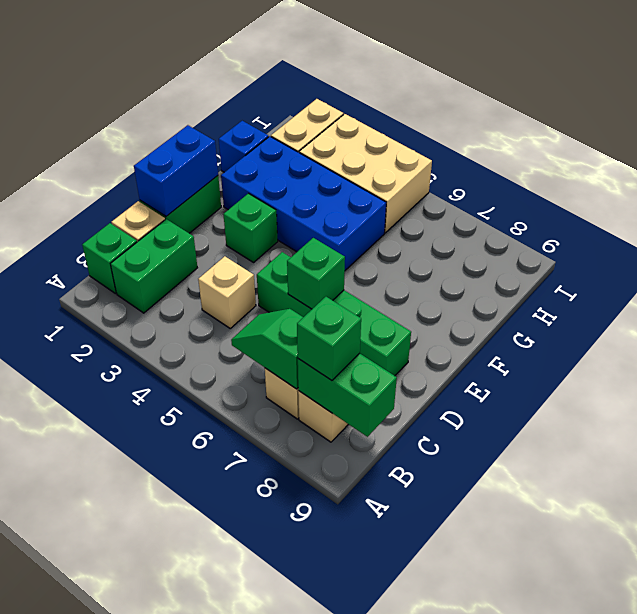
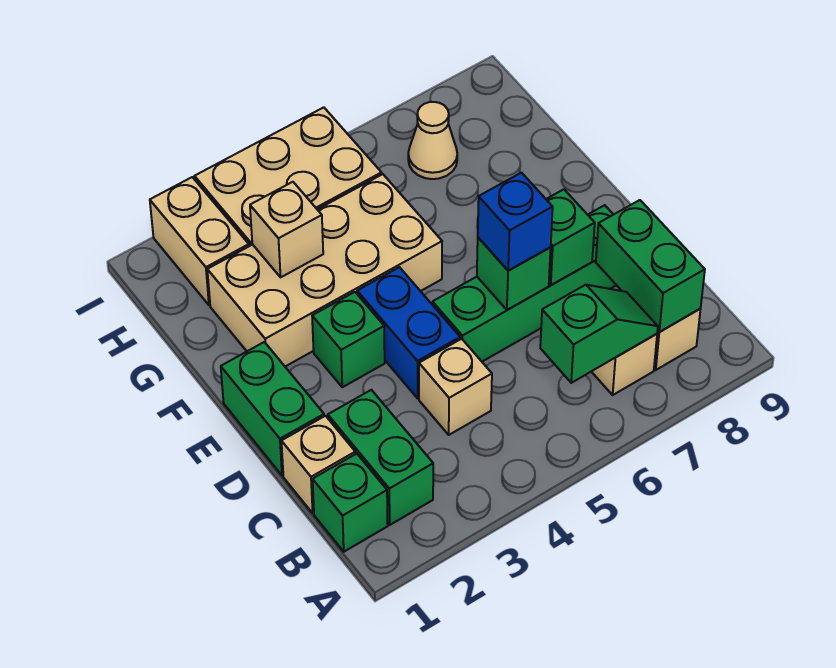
green 1x2 slope [231,309,303,389] -> green 1x2 slope turned to [540,285,658,383]
green 1x2 brick [298,353,397,437] -> green 1x2 brick turned to [596,200,705,332]
green 1x1 brick [297,297,361,380] -> green 1x1 brick moved to [546,189,595,285]
blue 1x2 brick [134,125,218,216] -> blue 1x2 brick moved to [357,267,460,398]
blue 2x4 brick [221,136,386,270] -> tan 2x4 brick [207,174,442,366]
blue 1x1 brick [219,121,268,172] -> blue 1x1 brick moved to [478,173,553,271]
none -> tan 1x1 brick [250,182,323,277]
none -> tan 1x1 cone [408,102,457,179]

